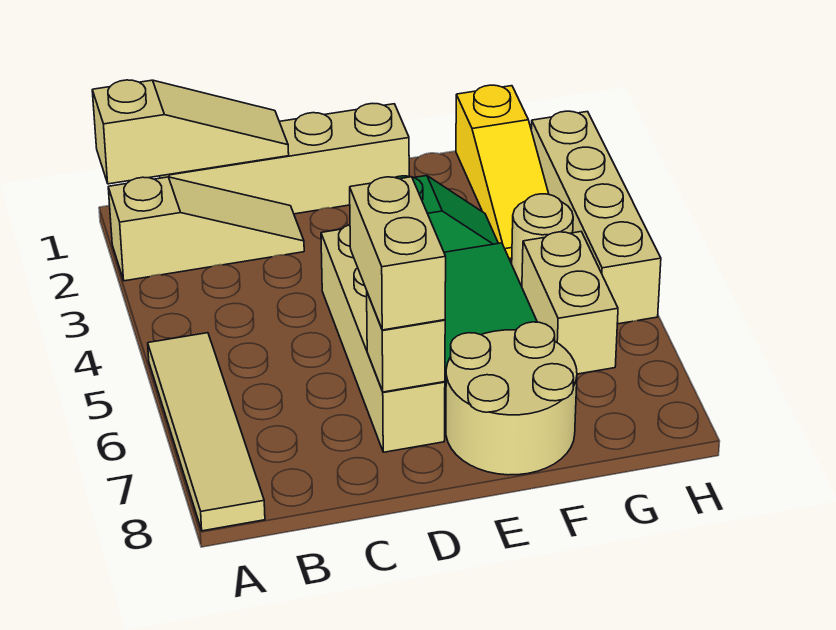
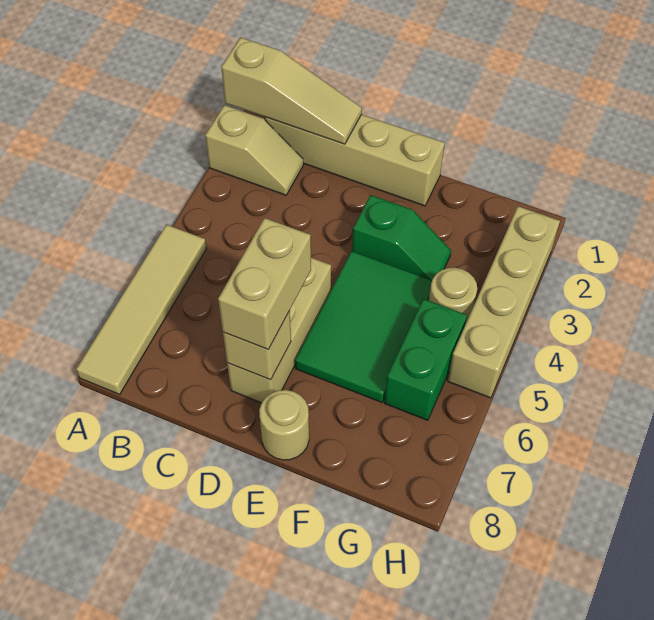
tan 1x3 slope [108,177,304,281] -> tan 1x2 slope [205,105,304,195]
tan 1x4 brick [321,225,445,452] -> tan 1x3 brick [227,258,331,403]
tan 2x2 round brick [446,322,577,475] -> tan 1x1 round brick [259,390,309,460]
yellow 1x3 slope [456,85,549,259] -> none
tan 1x2 brick [522,232,618,374] -> green 1x2 brick [385,299,467,420]

